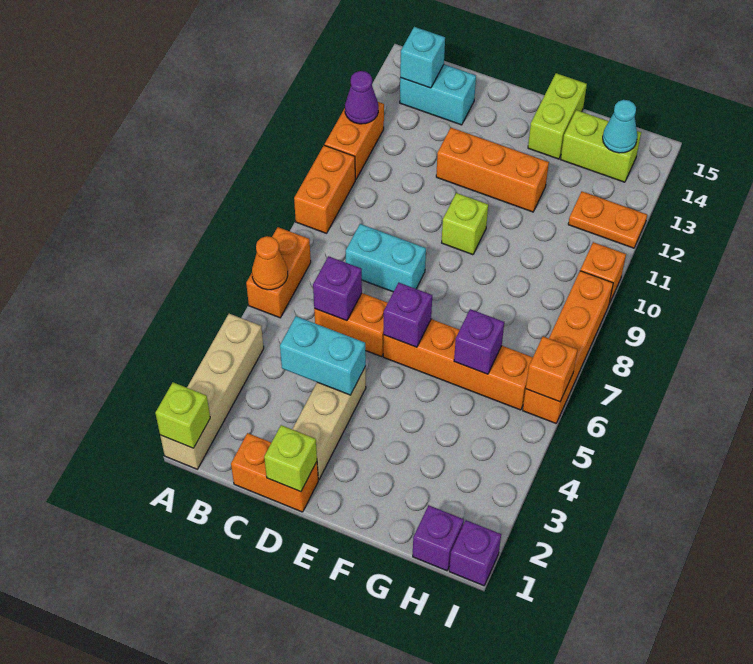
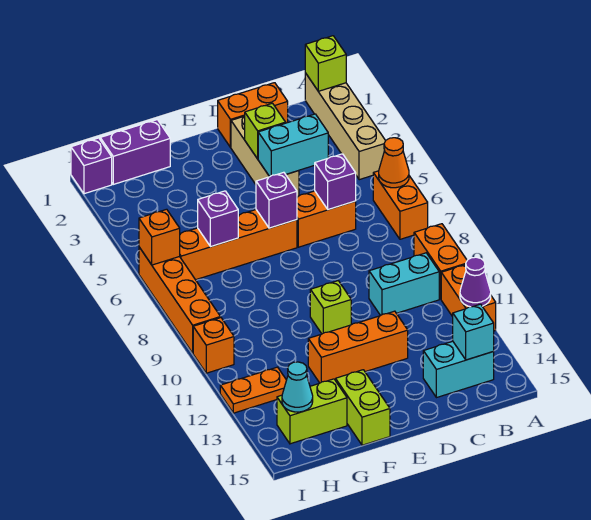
cyan 1x2 brick [346,224,426,292] -> cyan 1x2 brick moved to [369,253,439,316]
lime 1x1 brick [264,425,317,492] -> lime 1x1 brick moved to [245,103,286,159]
purple 1x1 brick [413,505,464,571] -> purple 1x2 brick [100,120,170,184]

